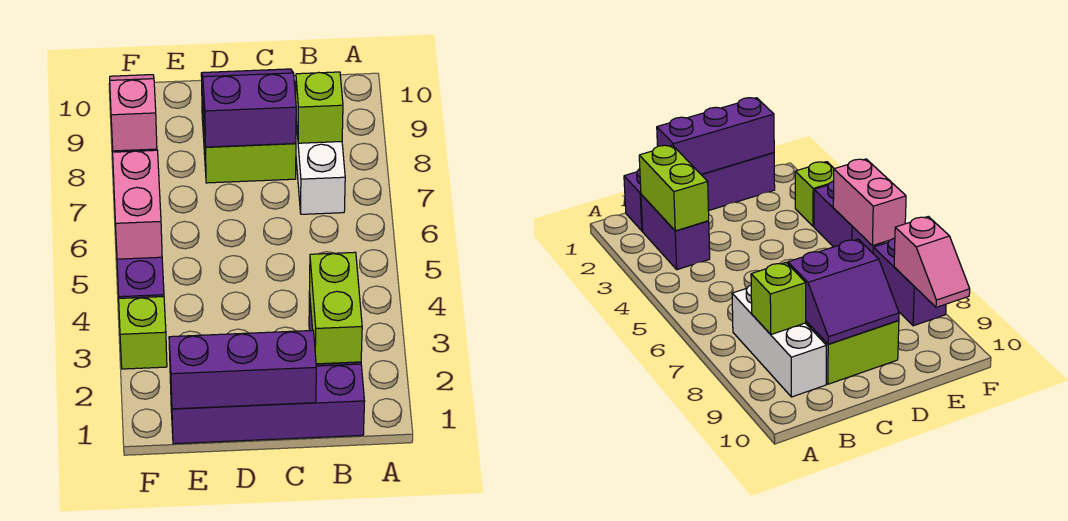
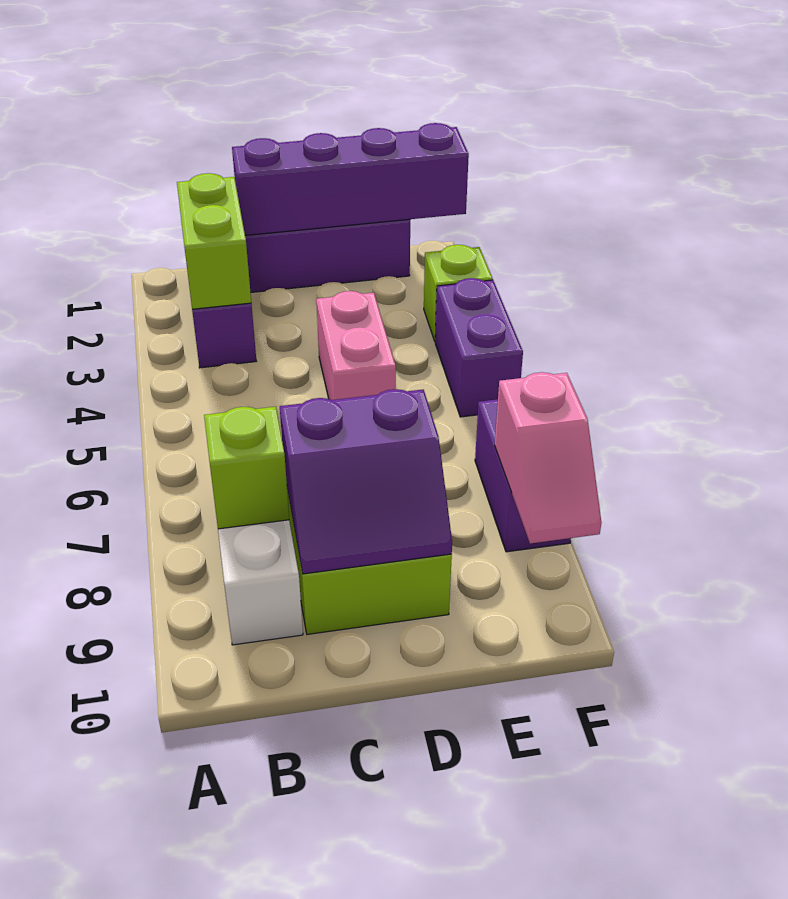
purple 1x3 brick [169,331,316,409] -> purple 1x4 brick [232,123,469,235]
pink 1x2 brick [113,150,162,259] -> pink 1x2 brick moved to [316,291,396,400]

